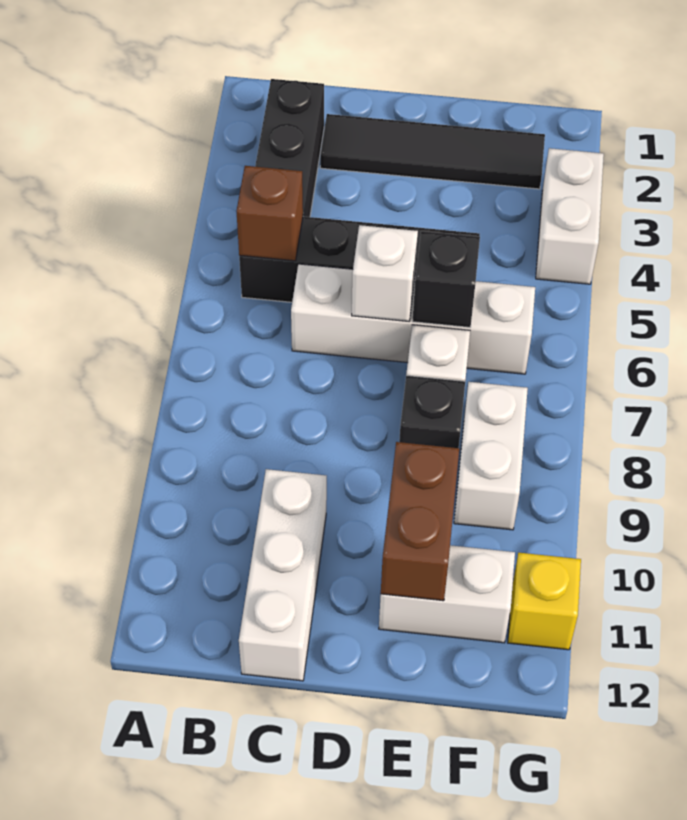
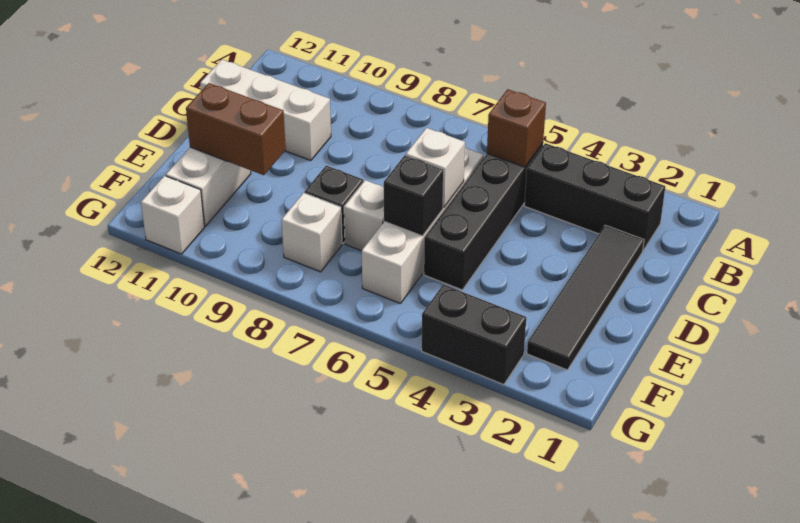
white 1x2 brick [454,382,528,530] -> white 1x1 brick [281,193,342,272]
white 1x2 brick [536,148,604,284] -> black 1x2 brick [422,285,526,385]
yellow 1x1 brick [508,553,581,650] -> white 1x1 brick [141,176,205,254]

